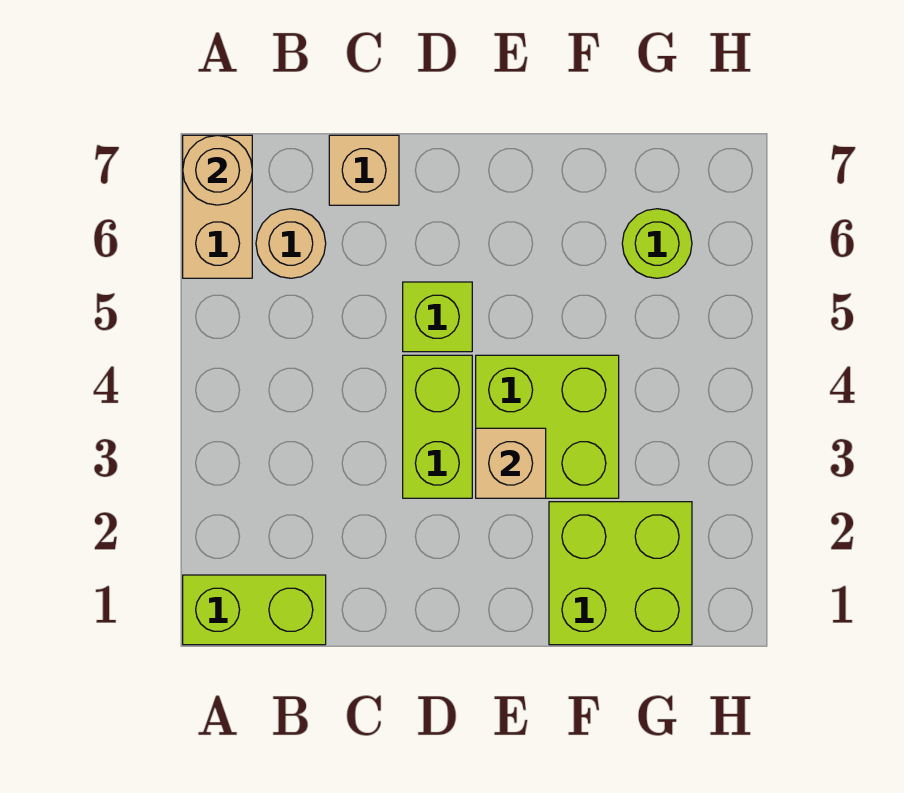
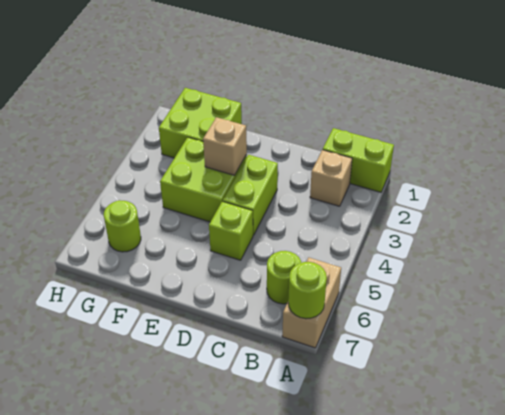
tan 1x1 round brick [183,135,252,205] -> lime 1x1 round brick [288,262,327,319]
tan 1x1 round brick [256,209,326,278] -> lime 1x1 round brick [267,251,301,304]
tan 1x1 brick [329,135,399,205] -> tan 1x1 brick moved to [310,150,352,206]

